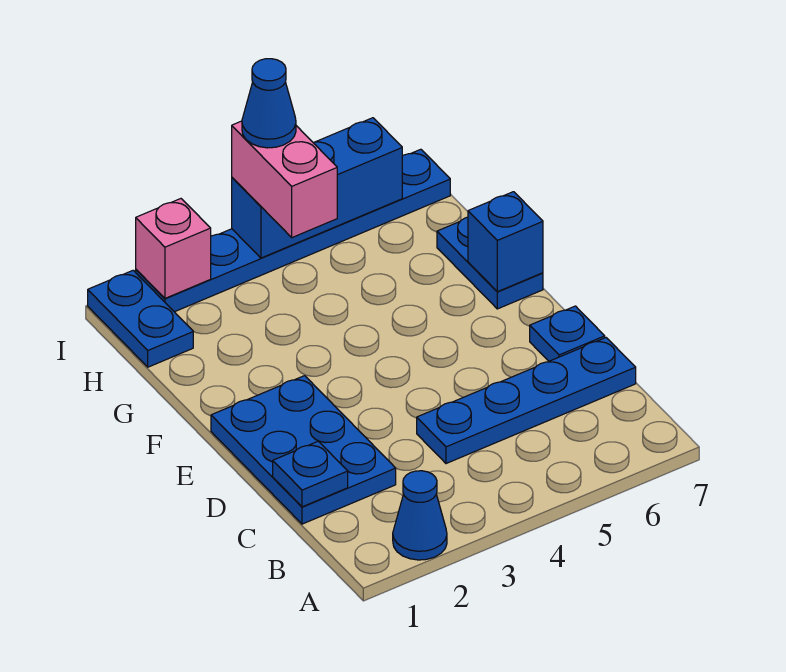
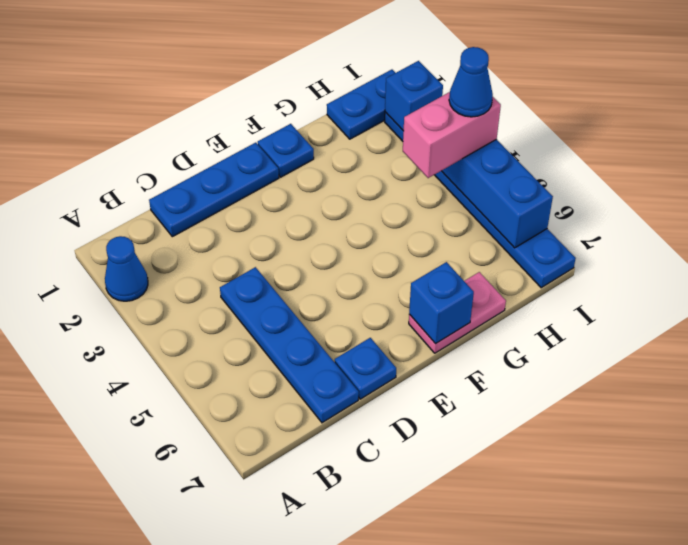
blue 2x3 plate [211,376,396,524] -> blue 1x3 plate [149,143,279,237]
blue 1x1 plate [273,441,348,507] -> blue 1x1 plate moved to [258,124,314,177]
blue 1x2 plate [437,217,543,309] -> pink 1x2 plate [409,272,506,353]
pink 1x1 brick [136,199,211,298] -> blue 1x1 brick [385,61,443,131]

